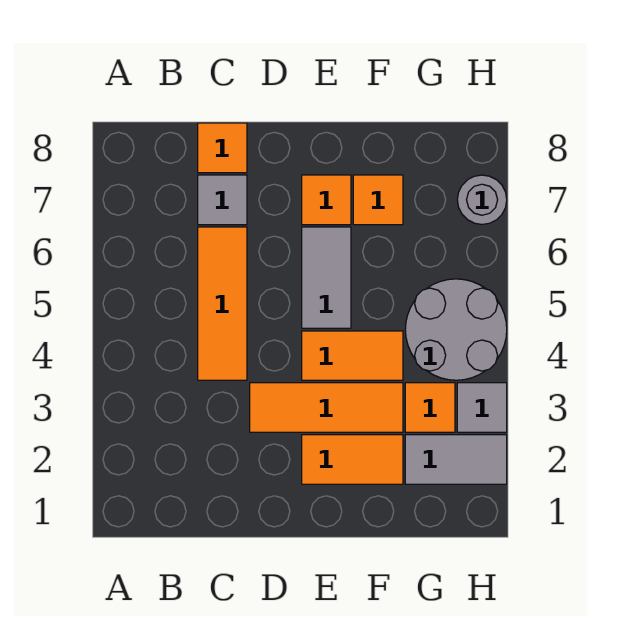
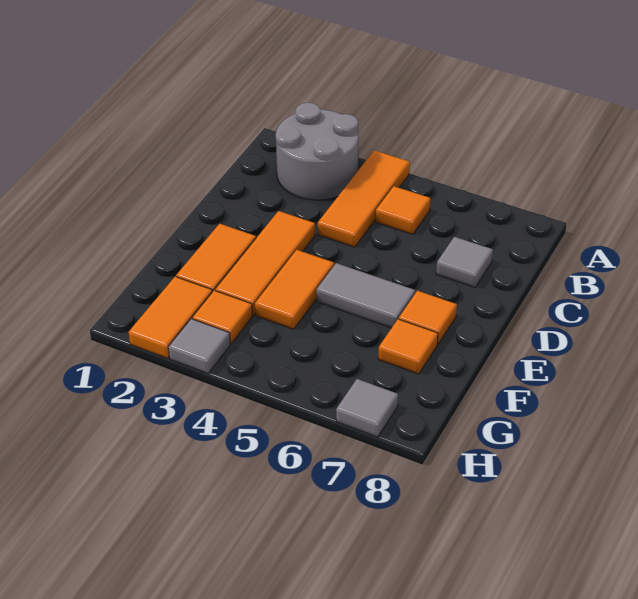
orange 1x3 tile [198,227,247,380] -> orange 1x3 tile turned to [318,151,410,247]
orange 1x1 tile [198,123,247,173] -> orange 1x1 tile moved to [376,186,430,234]
grey 1x2 tile [405,435,507,484] -> orange 1x2 tile [129,277,212,358]
grey 2x2 round brick [405,279,507,380] -> grey 2x2 round brick moved to [276,103,359,200]
grey 1x1 round brick [457,175,507,224] -> grey 1x1 tile [336,379,398,437]

